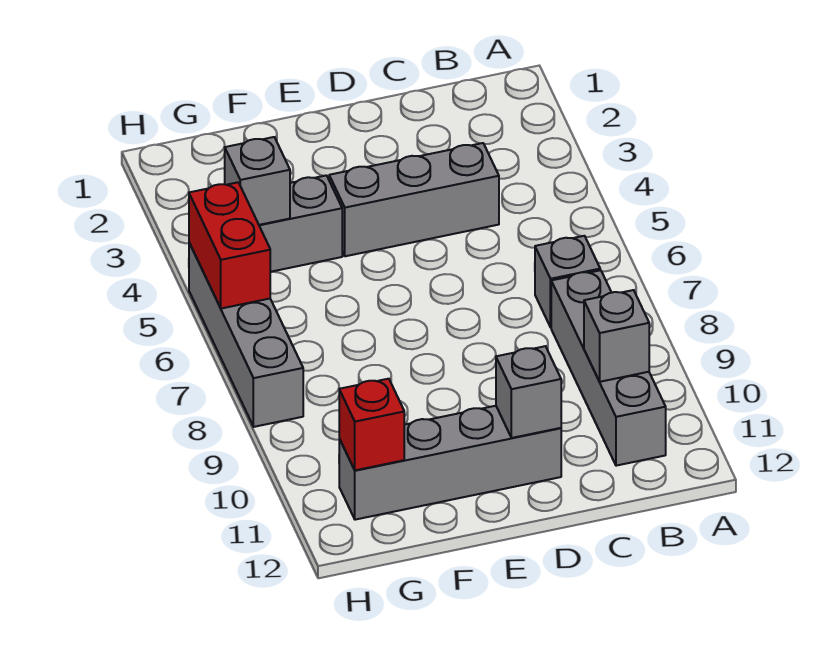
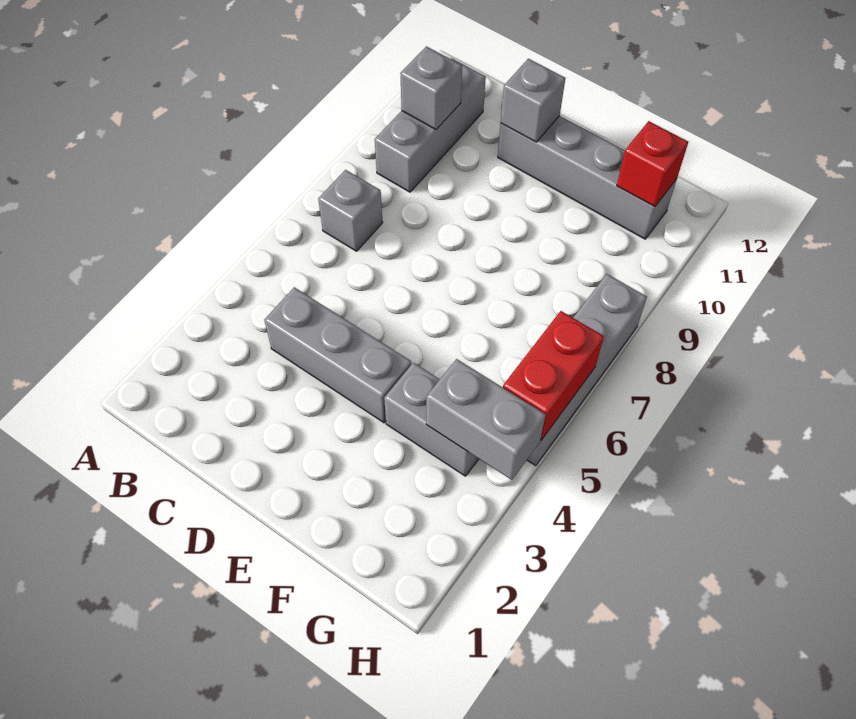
grey 1x4 brick [551,270,666,466] -> grey 1x3 brick [375,58,486,192]
grey 1x1 brick [225,137,290,225] -> grey 1x2 brick [426,359,546,480]

